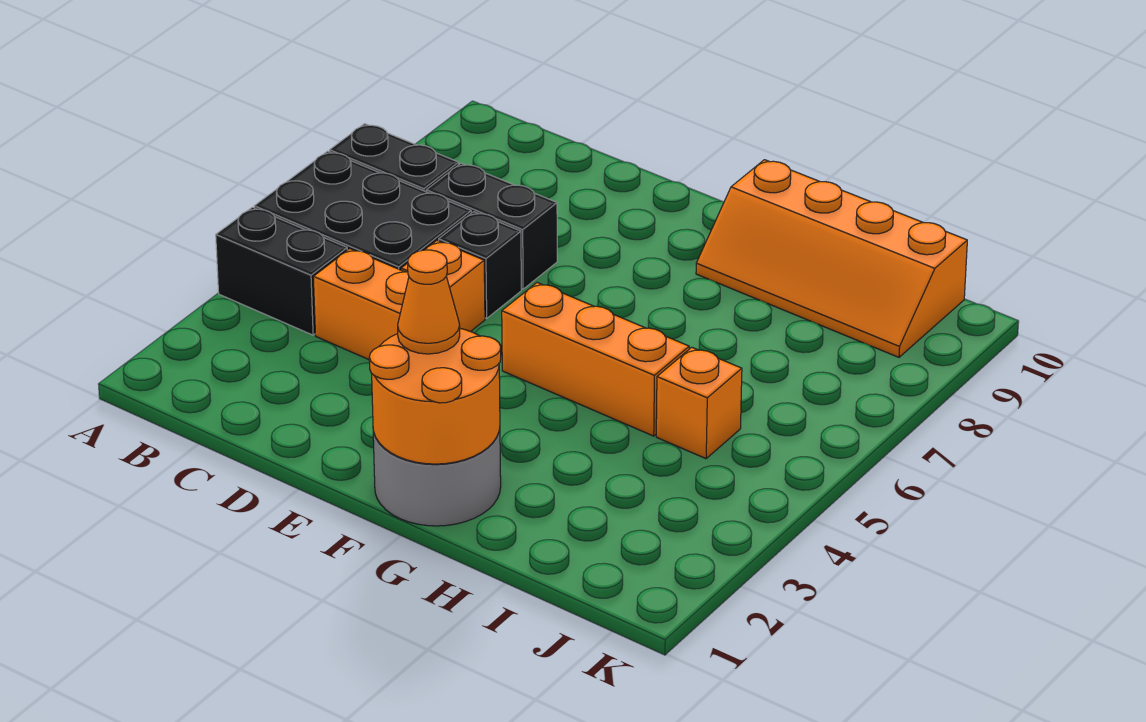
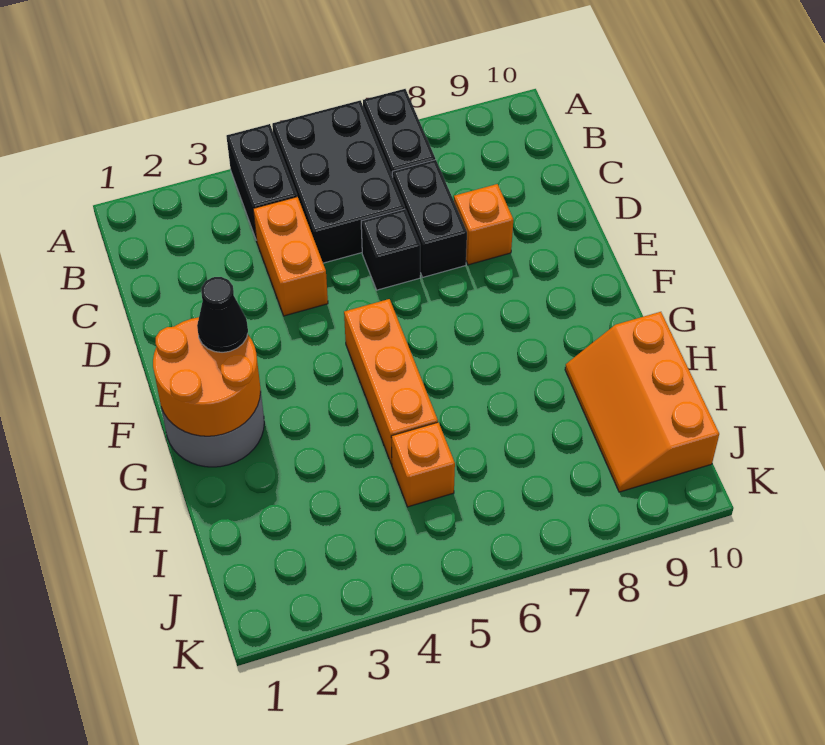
orange 1x1 brick [401,240,485,332] -> orange 1x1 brick moved to [454,184,513,265]
orange 1x1 cone [398,250,460,354] -> black 1x1 cone [197,277,248,352]
orange 2x4 slope [696,160,967,357] -> orange 2x3 slope [565,312,719,492]

